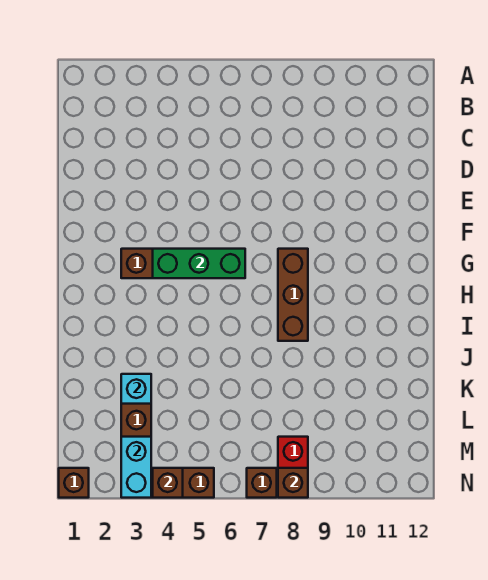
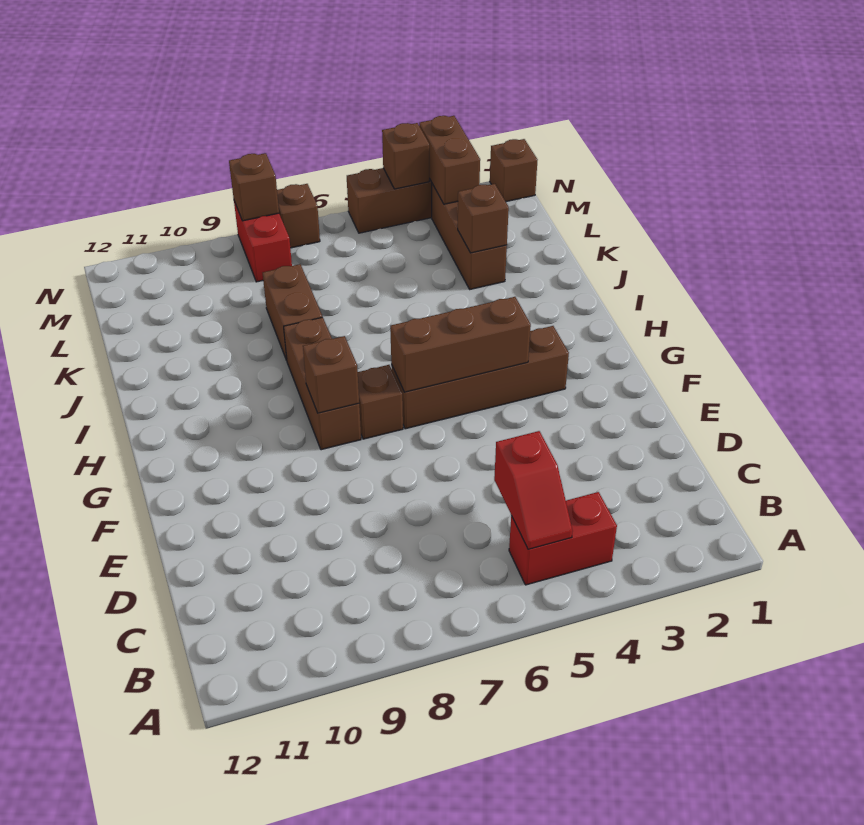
none -> red 1x2 brick [509,492,617,585]
none -> red 1x2 slope [494,431,573,549]
green 1x3 brick [153,249,245,278] -> brown 1x3 brick [390,297,531,392]
none -> brown 1x1 brick [358,365,403,439]
none -> brown 1x1 brick [303,336,359,413]
none -> brown 1x2 brick [263,264,322,360]
cyan 1x1 brick [121,374,151,404] -> brown 1x1 brick [458,184,509,253]
cyan 1x2 brick [121,437,151,498] -> brown 1x2 brick [419,116,480,204]

